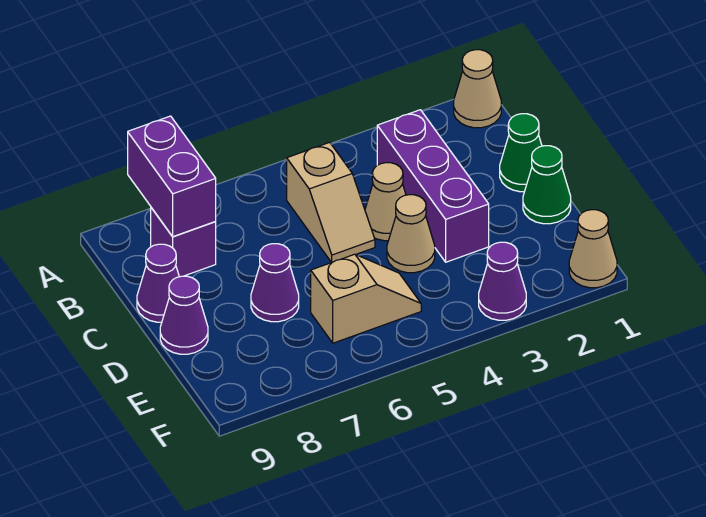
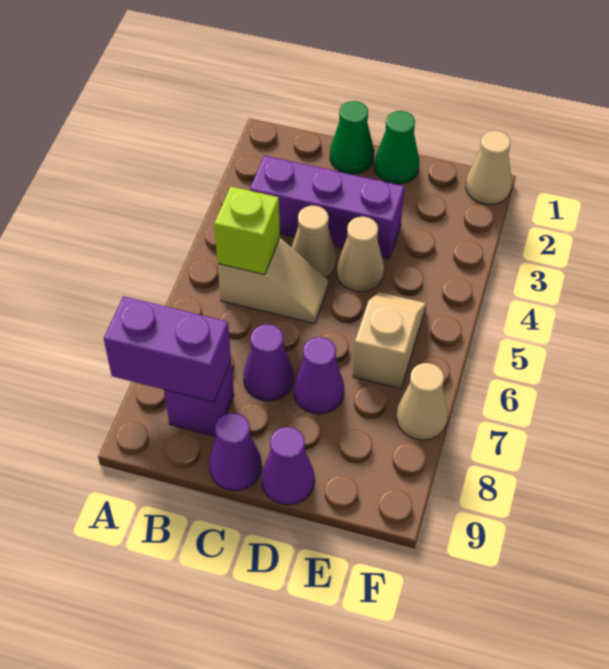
tan 1x1 cone [454,50,501,128] -> tan 1x1 cone moved to [396,363,448,440]
none -> lime 1x1 brick [214,187,280,275]
purple 1x1 cone [479,242,526,320] -> purple 1x1 cone moved to [243,324,294,401]

